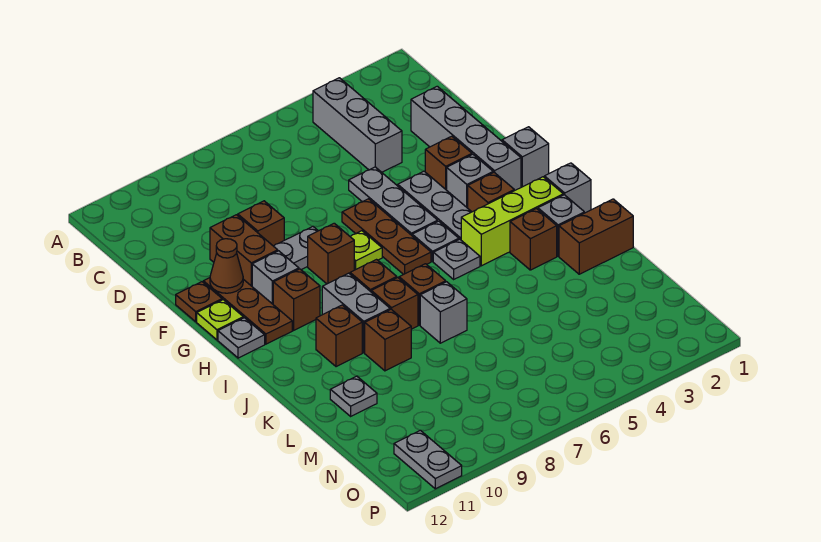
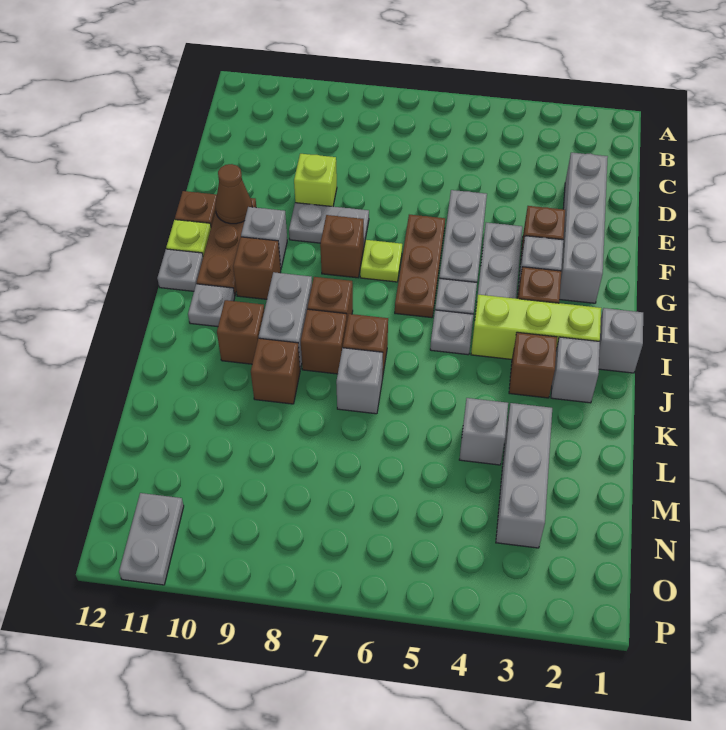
grey 1x3 brick [313,78,402,172] -> grey 1x3 brick moved to [496,403,552,548]
brown 1x1 brick [238,201,284,246] -> lime 1x1 brick [294,154,337,207]
brown 1x2 brick [210,215,278,286] -> none
grey 1x1 brick [502,127,549,187] -> grey 1x1 brick moved to [459,398,508,465]
brown 1x2 brick [559,199,633,274] -> none
grey 1x1 plate [330,376,377,416] -> grey 1x1 plate moved to [188,284,235,327]

